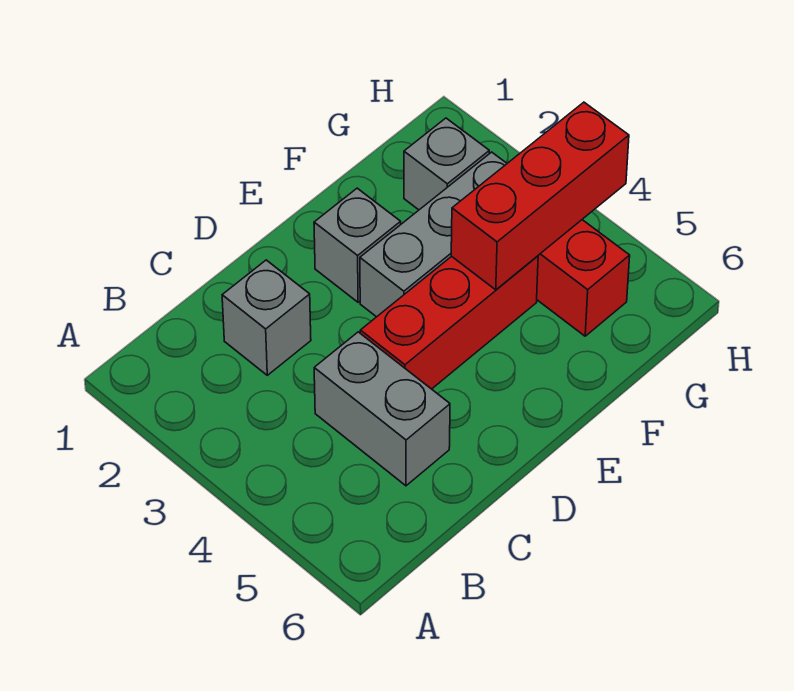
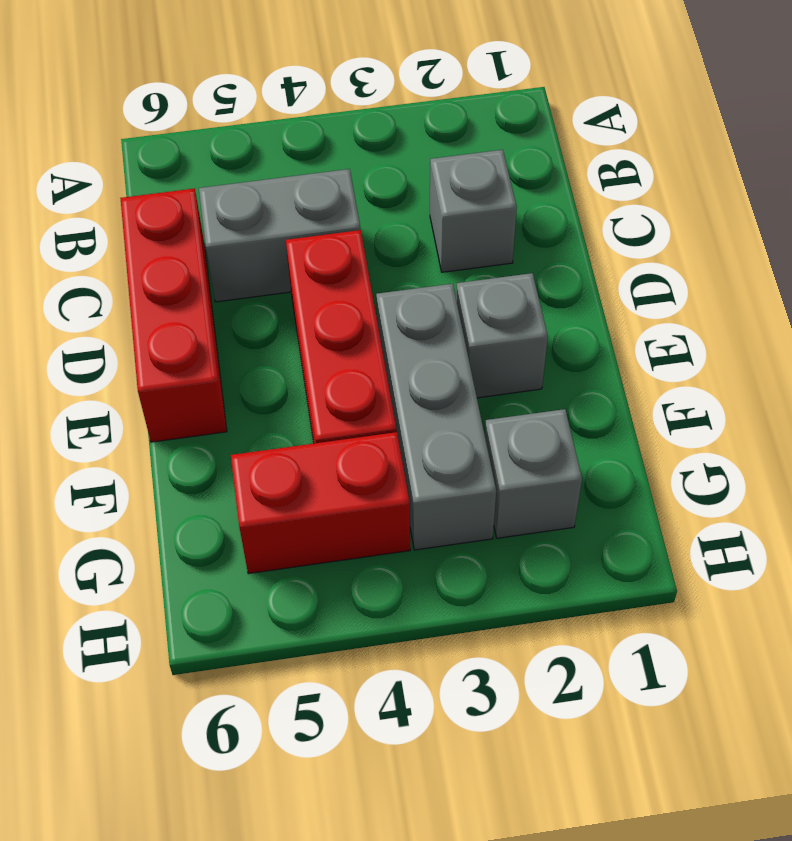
red 1x3 brick [451,102,629,290] -> red 1x3 brick moved to [120,188,227,442]

